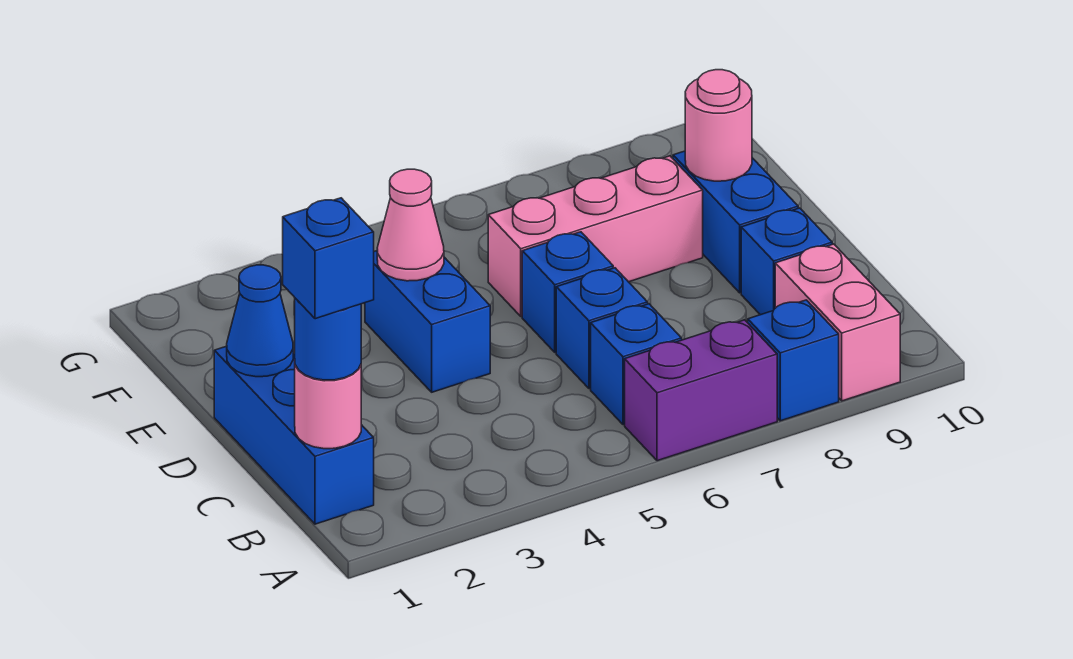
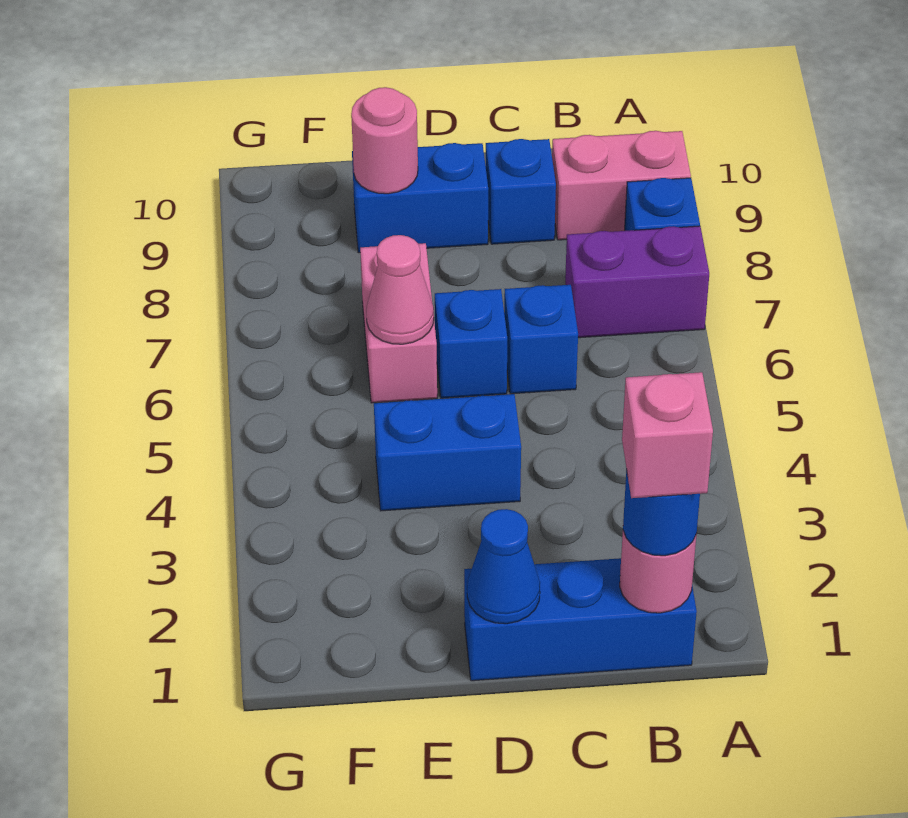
purple 1x2 brick [625,320,777,461] -> purple 1x2 brick turned to [565,226,709,338]
blue 1x1 brick [283,198,374,319] -> pink 1x1 brick [622,372,713,498]
blue 1x1 brick [591,304,682,425] -> none
pink 1x1 cone [377,169,444,281] -> pink 1x1 cone moved to [366,235,434,344]
pink 1x3 brick [488,156,703,317] -> pink 1x2 brick [360,243,437,403]

